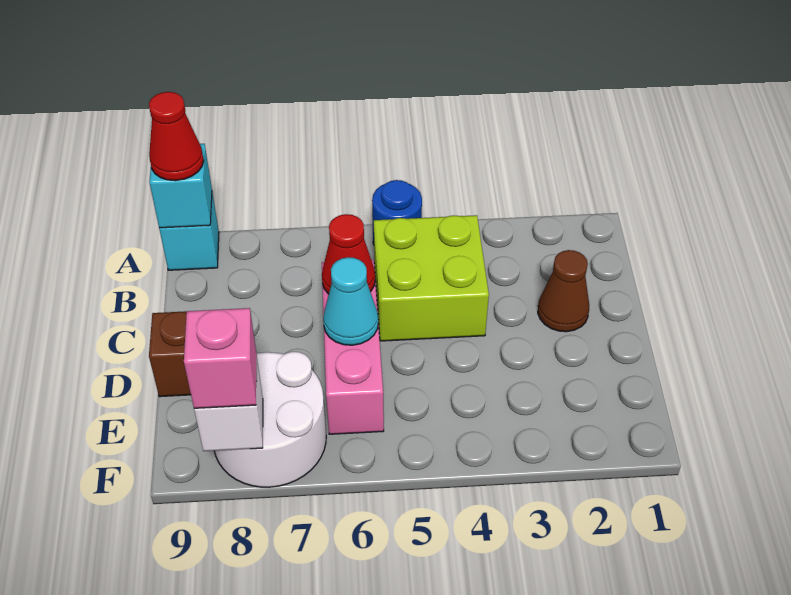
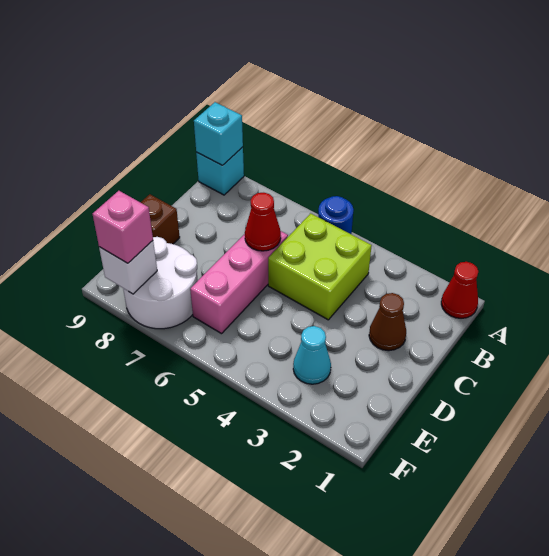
red 1x1 cone [149,92,204,181] -> red 1x1 cone moved to [441,262,478,318]
cyan 1x1 cone [323,257,378,345] -> cyan 1x1 cone moved to [293,326,331,384]

